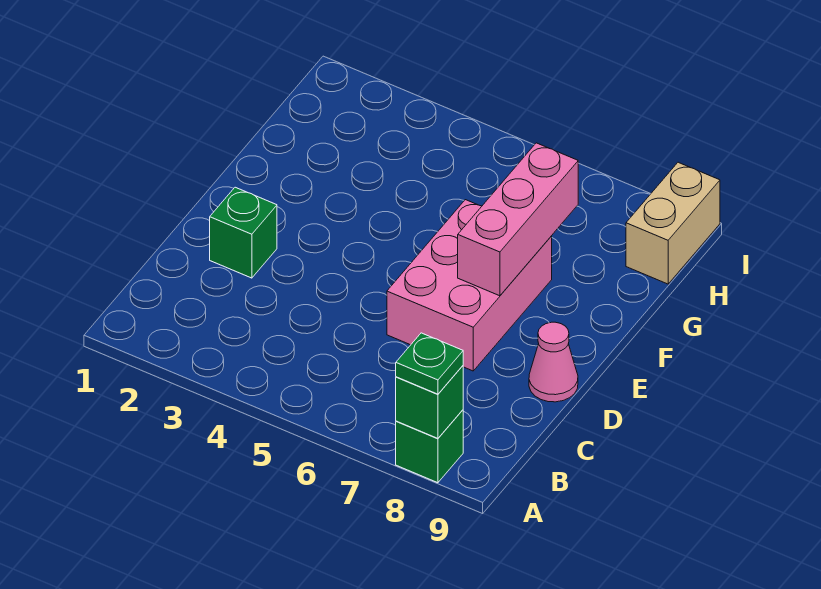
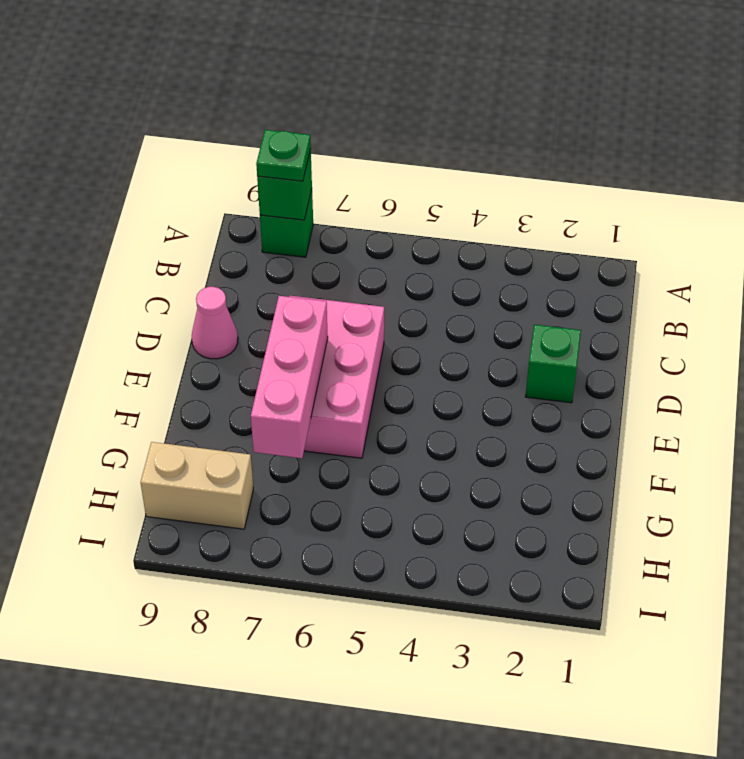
tan 1x2 brick [626,162,720,284] -> tan 1x2 brick turned to [141,442,253,529]

